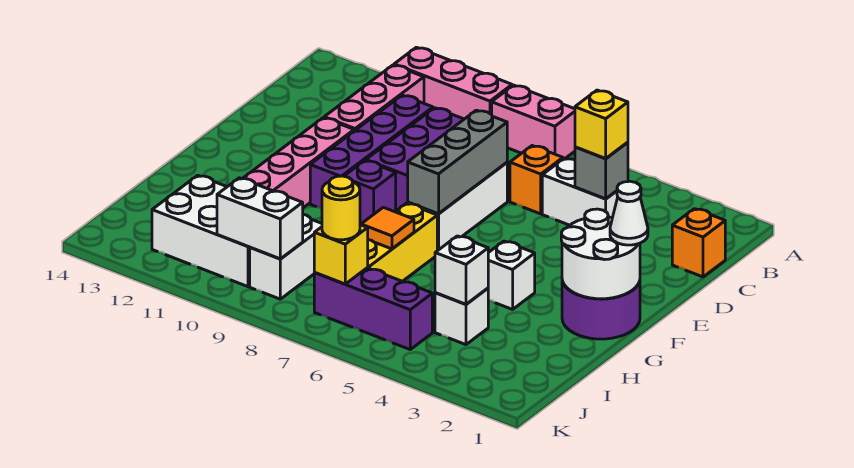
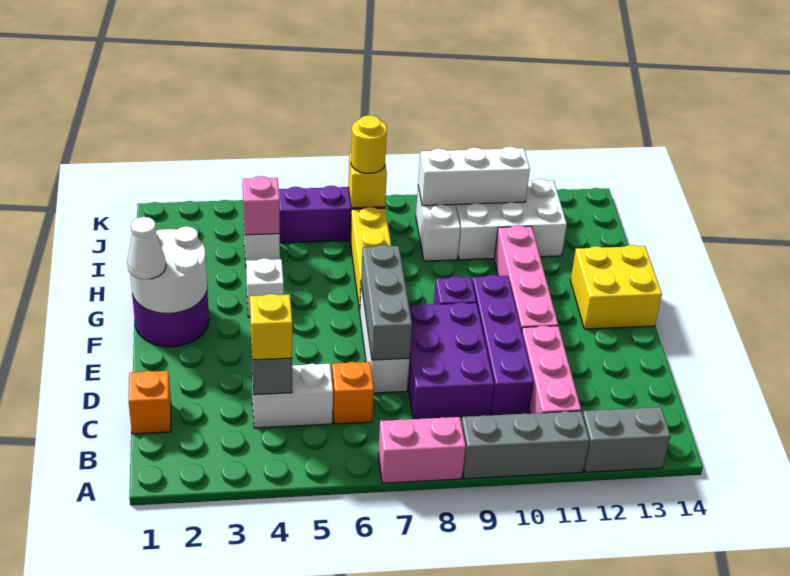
pink 1x3 brick [394,47,512,119] -> grey 1x3 brick [461,411,589,479]
none -> grey 1x2 brick [583,407,671,472]
none -> yellow 2x2 brick [570,245,662,329]
orange 1x1 tile [361,207,414,249] -> none
white 1x1 brick [435,236,488,304] -> pink 1x1 brick [243,176,280,235]
white 1x2 brick [217,178,303,259] -> white 1x3 brick [418,146,530,206]

